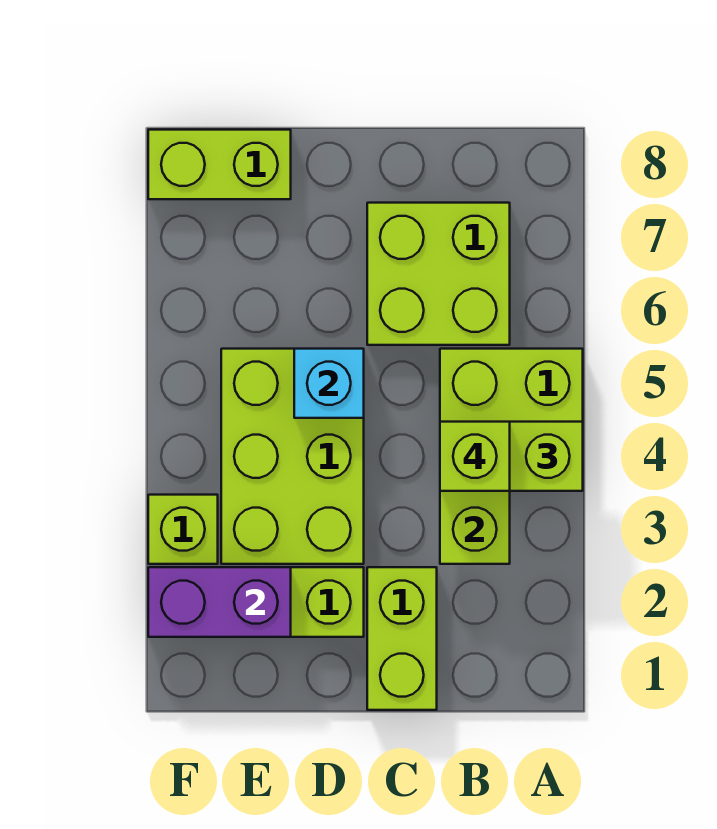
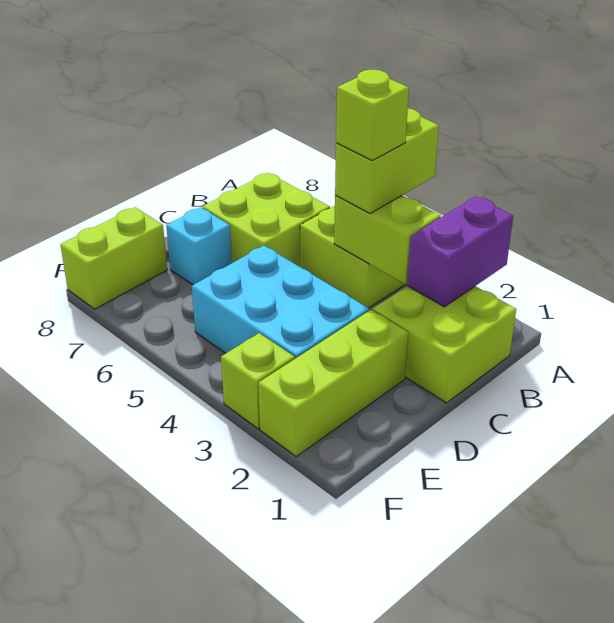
lime 1x2 brick [367,567,437,710] -> lime 2x2 brick [373,286,516,403]
lime 2x3 brick [221,349,364,564] -> cyan 2x3 brick [192,246,369,358]
cyan 1x1 brick [294,349,364,418] -> cyan 1x1 brick moved to [166,207,232,285]
purple 1x2 brick [148,567,291,637] -> purple 1x2 brick moved to [407,197,513,307]

